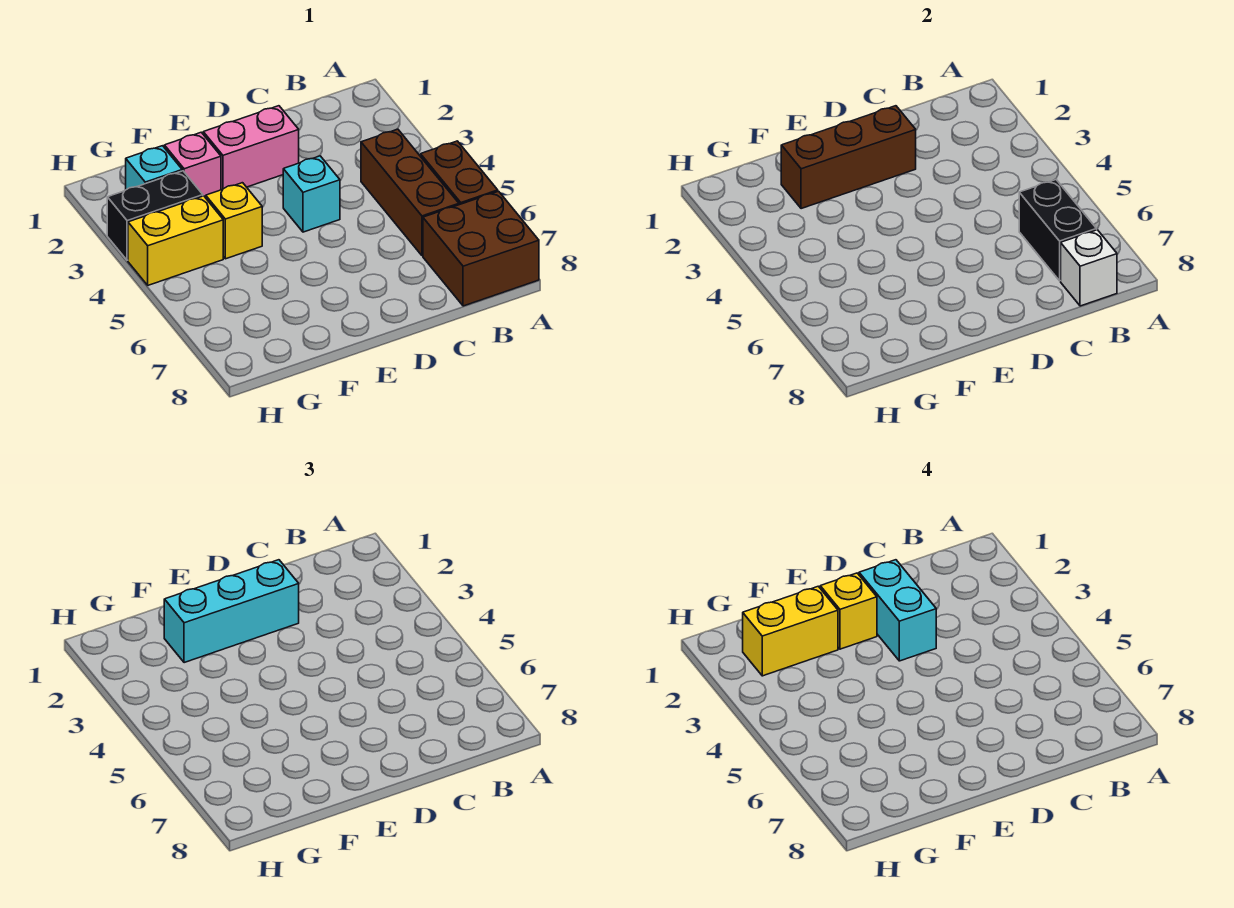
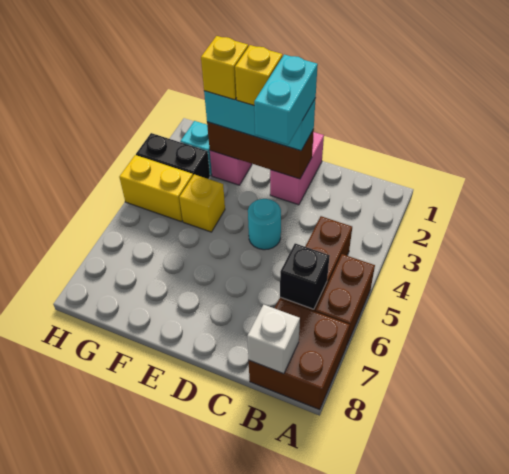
black 1x2 brick [1019,180,1097,281] -> black 1x1 brick [280,243,330,309]
pink 1x2 brick [203,106,299,190] -> pink 1x2 brick turned to [270,132,324,205]
cyan 1x1 brick [283,156,340,232] -> cyan 1x1 round brick [248,199,281,250]
yellow 1x2 brick [743,586,838,676] -> yellow 1x1 brick [201,36,248,100]

